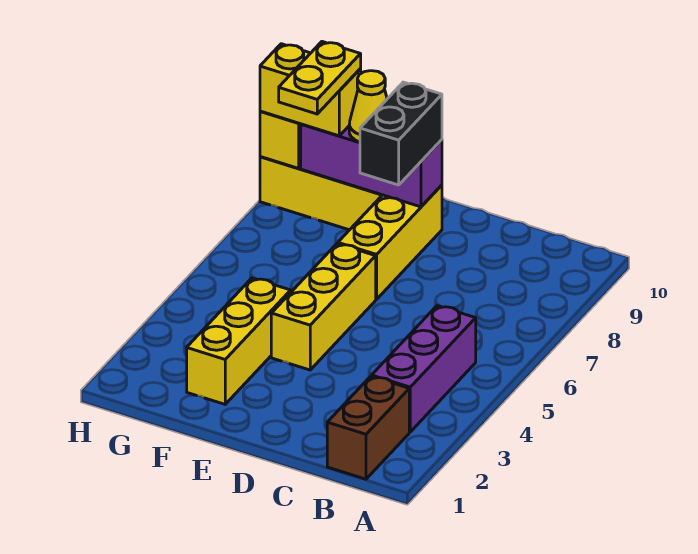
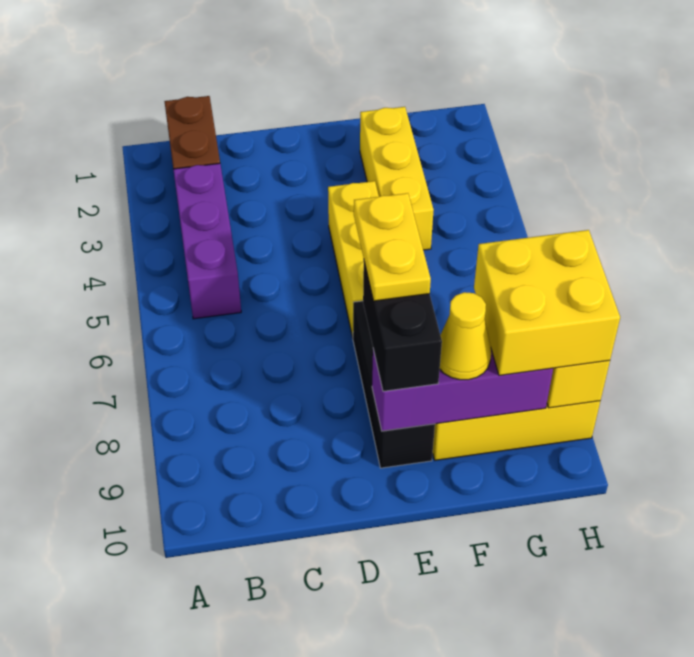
yellow 1x3 brick [338,185,442,299] -> black 1x3 brick [353,301,435,468]
yellow 1x2 plate [279,42,361,114] -> yellow 1x2 plate moved to [354,193,431,301]
yellow 1x2 brick [260,44,361,136] -> yellow 2x2 brick [474,230,620,375]

